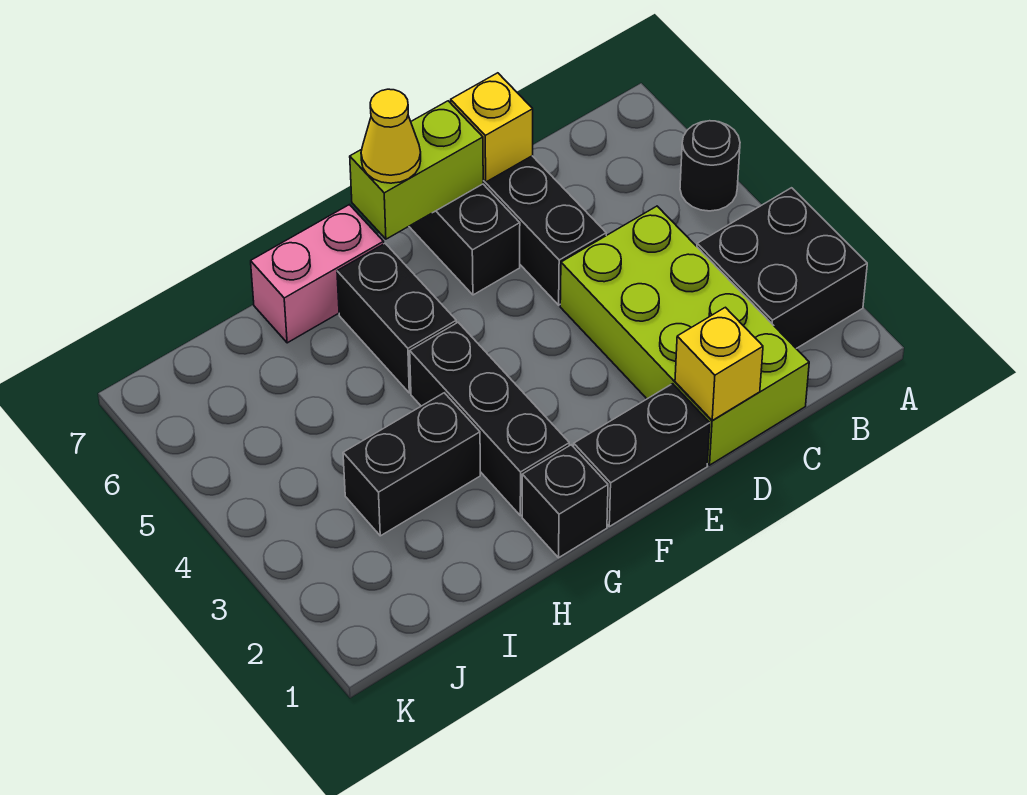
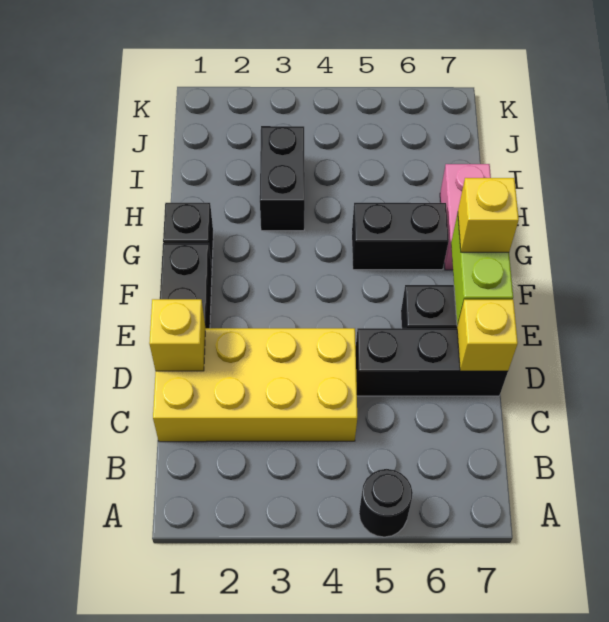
black 2x2 brick [697,188,867,349] -> none
lime 2x4 brick [560,206,809,465] -> yellow 2x4 brick [153,328,357,442]
yellow 1x1 cone [361,89,421,183] -> yellow 1x1 brick [458,178,519,252]
black 1x3 brick [410,323,569,516] -> none

